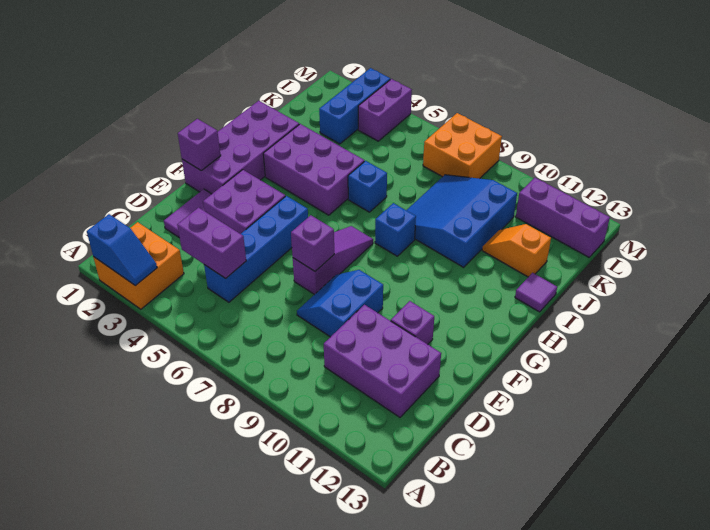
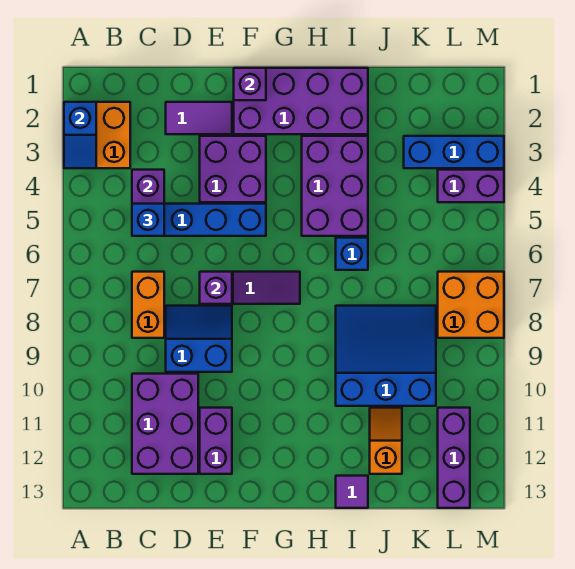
none -> orange 1x2 brick [132,272,164,338]
purple 1x1 brick [391,301,434,344] -> purple 1x2 brick [200,408,232,474]
blue 1x1 brick [375,203,416,256] -> blue 1x1 brick moved to [132,204,164,236]

